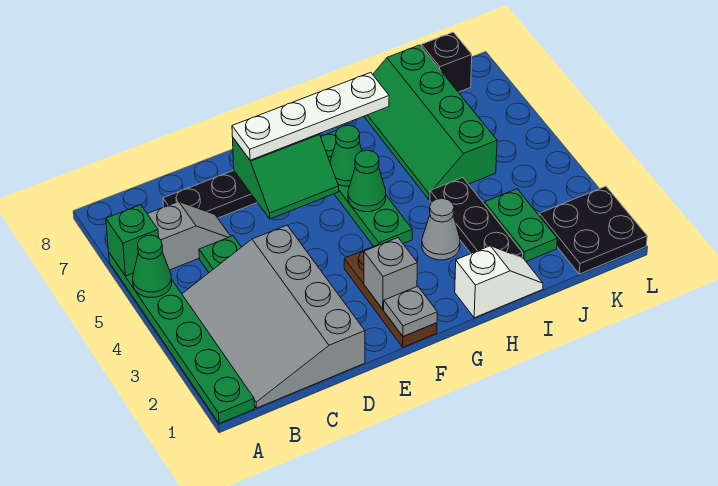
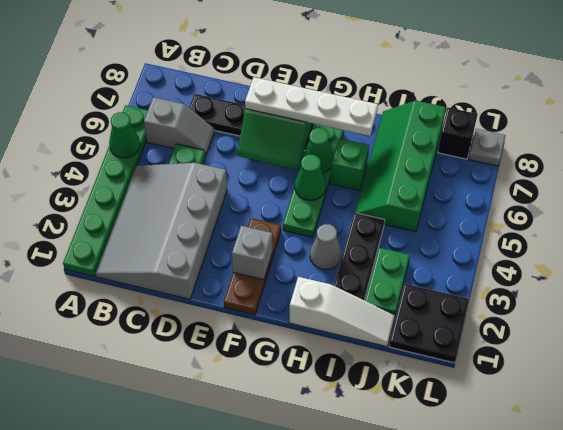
green 1x1 brick [106,205,159,276] -> green 1x1 brick moved to [330,138,369,191]
grey 1x1 plate [384,286,437,337] -> grey 1x1 plate moved to [469,129,506,166]
white 1x2 slope [455,246,543,318] -> white 1x3 slope [290,277,395,347]

